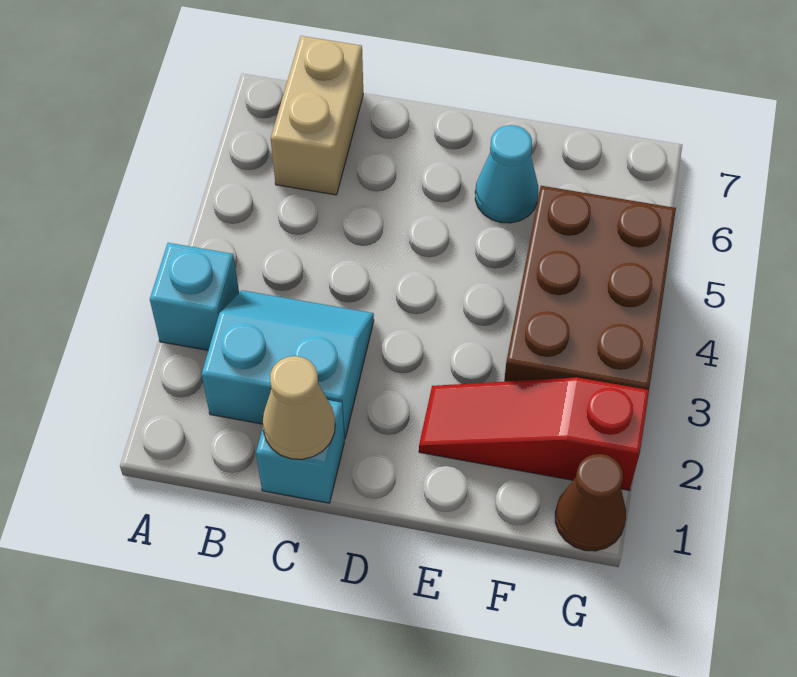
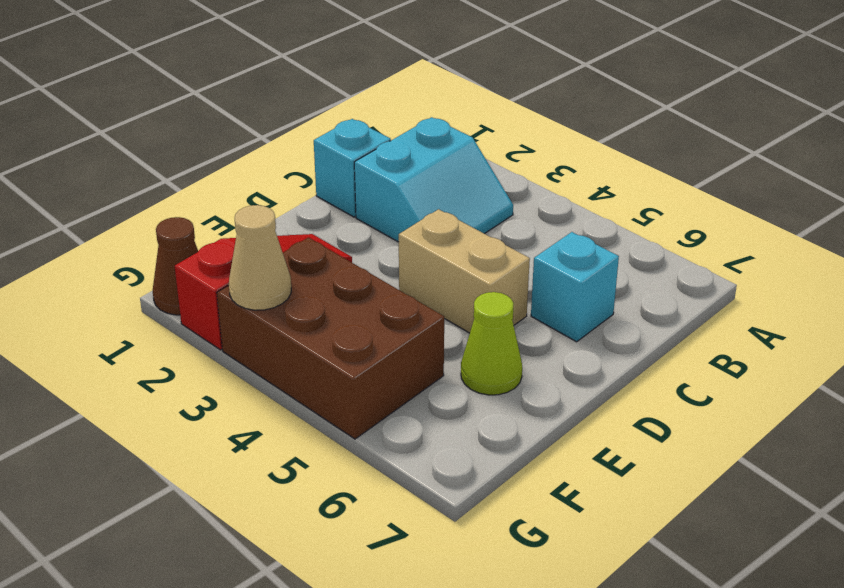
cyan 1x1 brick [150,243,239,350] -> cyan 1x1 brick moved to [531,232,619,342]
tan 1x2 brick [271,36,363,195] -> tan 1x2 brick moved to [399,209,530,333]
tan 1x1 cone [263,356,335,459] -> tan 1x1 cone moved to [229,205,291,310]
cyan 1x1 cone [475,125,538,223] -> lime 1x1 cone [461,292,522,395]

